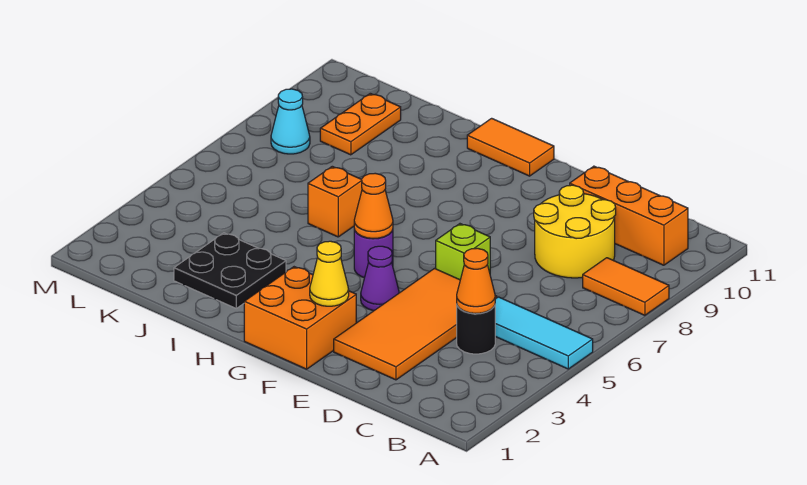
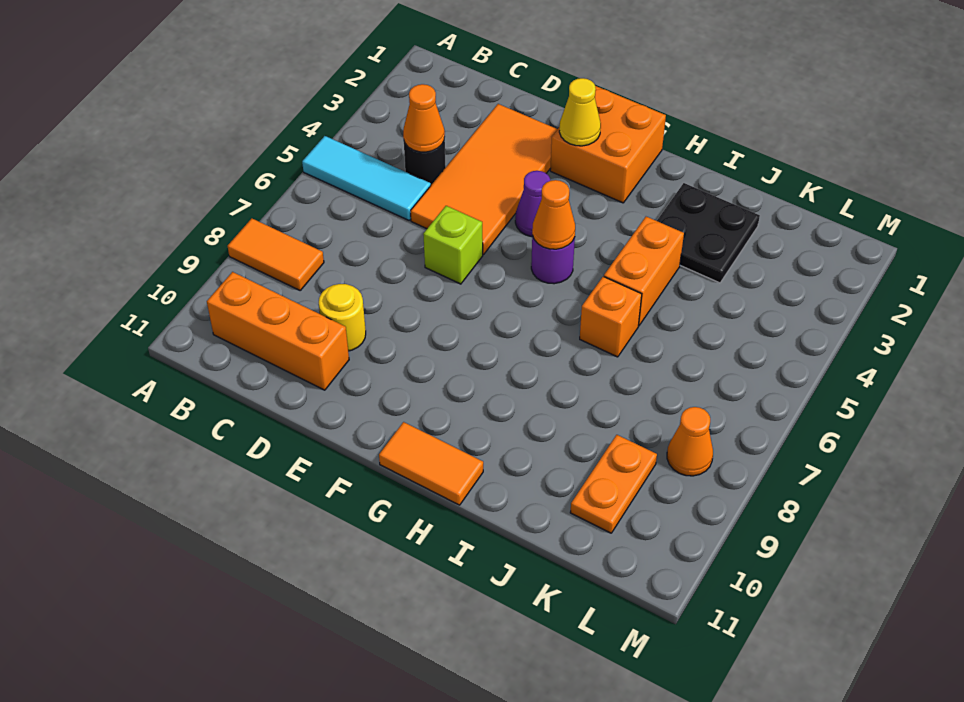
yellow 2x2 round brick [534,185,616,278] -> yellow 1x1 round brick [319,284,366,351]
none -> orange 1x2 brick [604,217,684,326]
cyan 1x1 cone [271,89,310,154] -> orange 1x1 cone [667,407,713,476]

